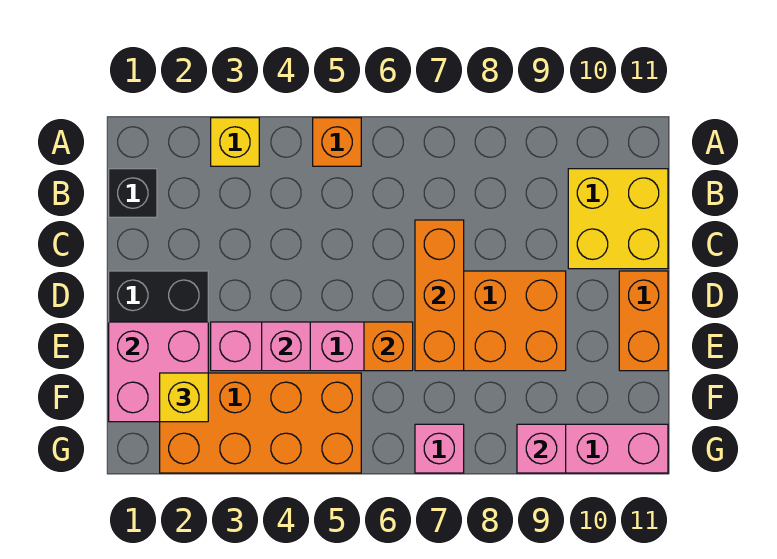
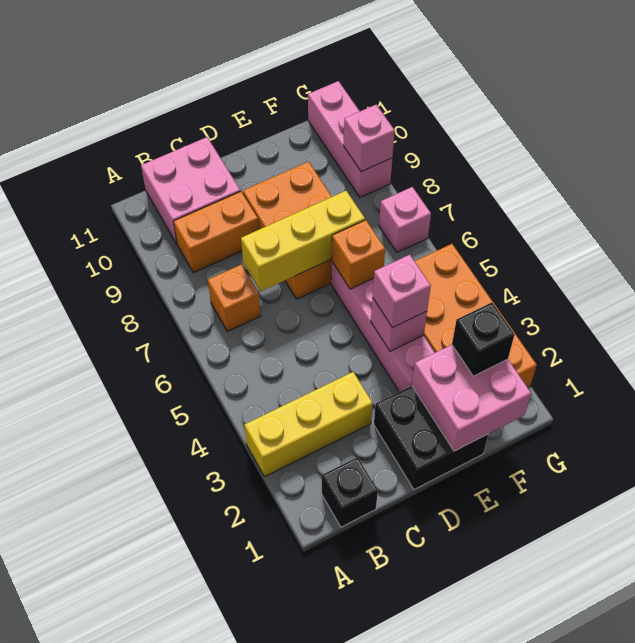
yellow 1x1 brick [211,118,259,166] -> yellow 1x3 brick [244,372,373,477]
orange 1x1 brick [313,118,361,166] -> orange 1x1 brick moved to [208,264,261,332]
yellow 2x2 brick [568,169,668,269] -> pink 2x2 brick [141,137,240,244]
orange 1x3 brick [415,220,464,371] -> yellow 1x3 brick [241,191,365,291]
orange 1x2 brick [619,271,668,371] -> orange 1x2 brick moved to [174,191,259,273]
none -> pink 1x1 brick [373,255,431,328]
yellow 1x1 brick [160,373,208,422] -> black 1x1 brick [452,303,514,376]

